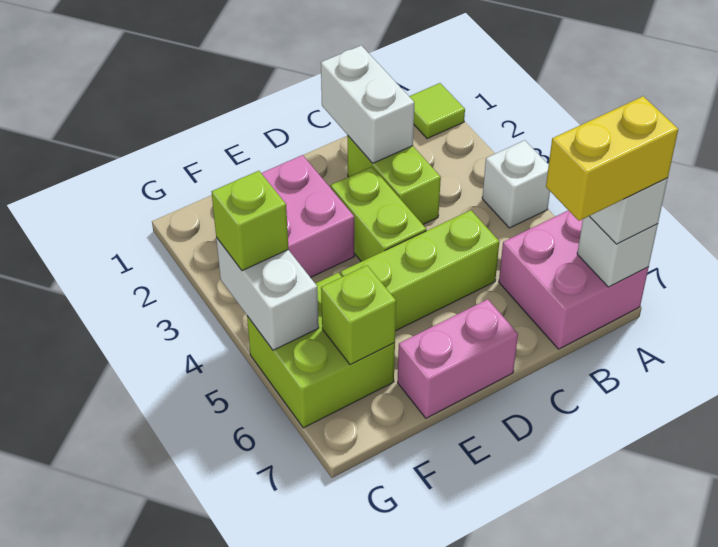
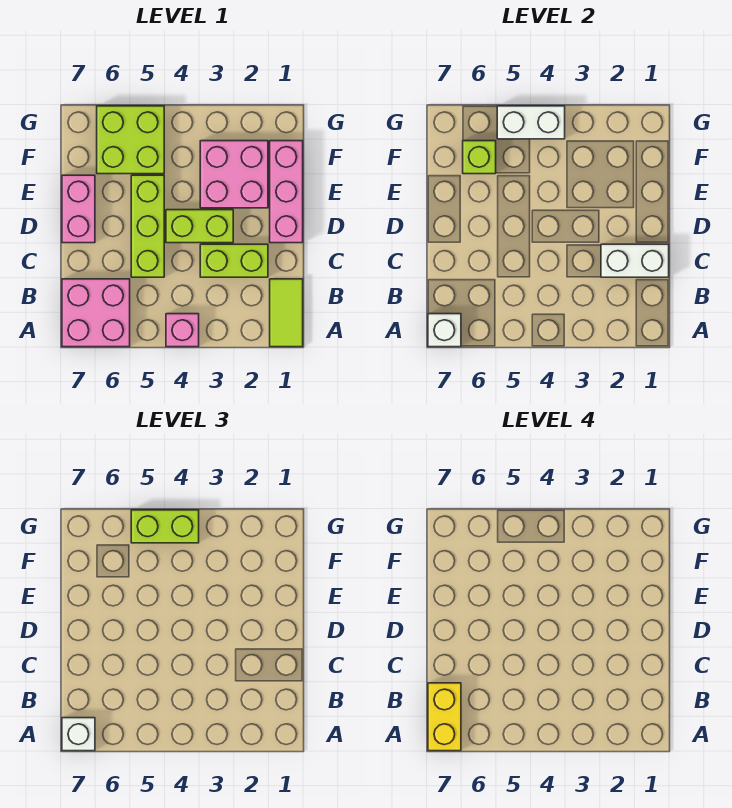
lime 1x1 tile [409,83,465,139] -> lime 1x2 tile [270,279,303,347]
white 1x1 brick [482,140,550,228] -> pink 1x1 brick [166,314,199,347]
none -> pink 1x3 brick [270,141,303,243]
lime 1x1 brick [212,171,288,271] -> lime 1x2 brick [131,510,199,543]

